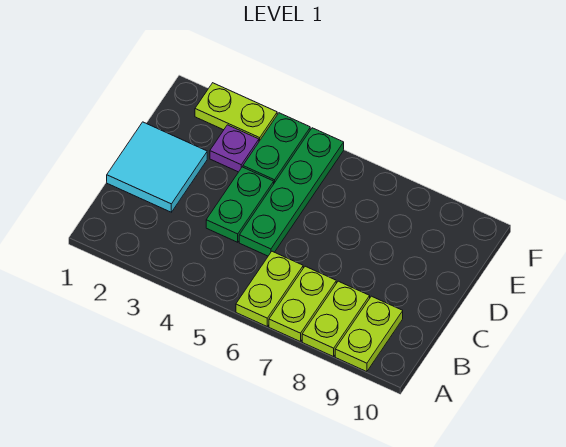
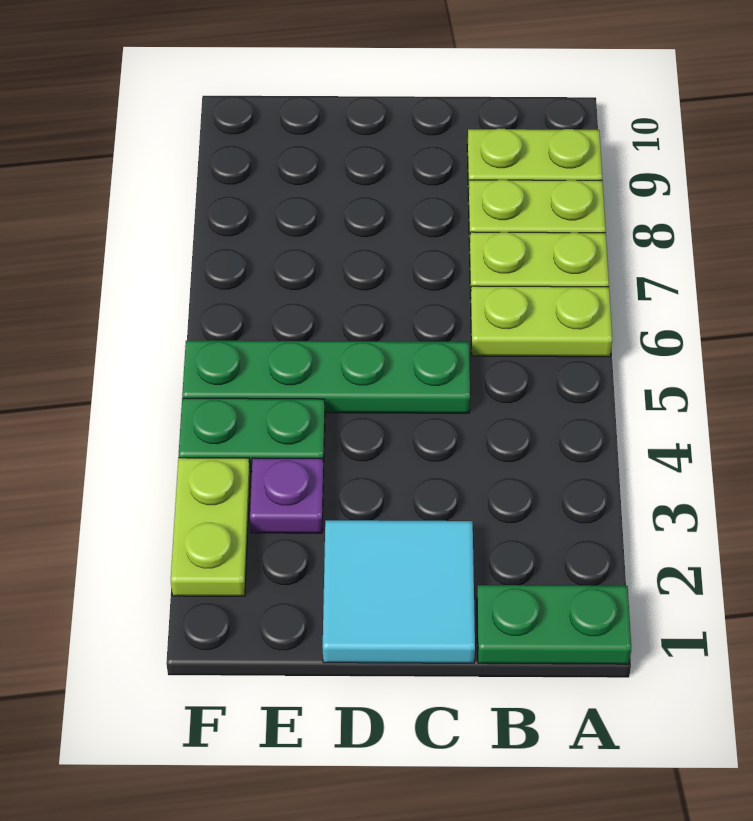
green 1x2 plate [206,167,274,242] -> green 1x2 plate moved to [477,585,631,664]

